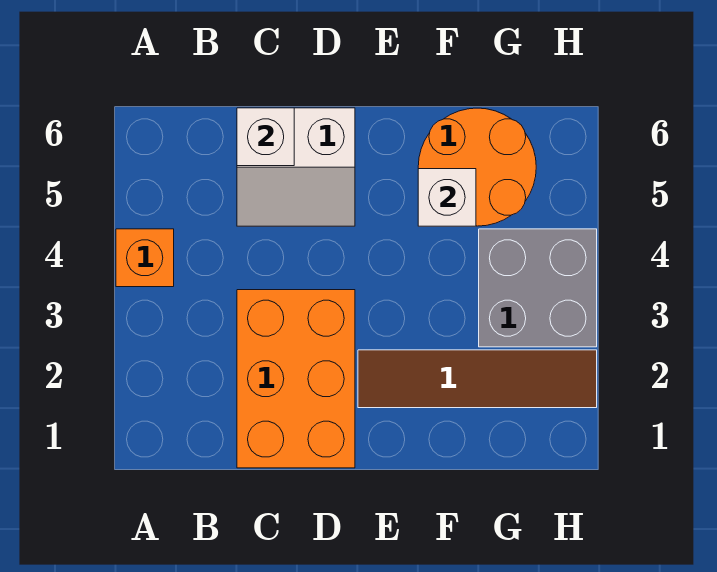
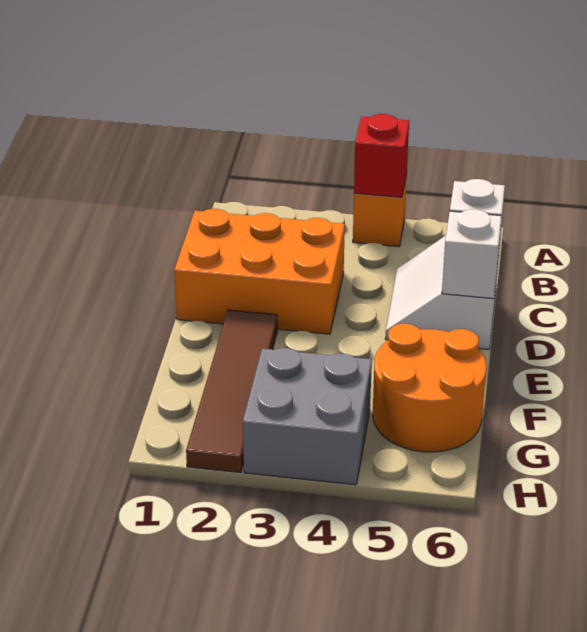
none -> red 1x1 brick [354,114,409,197]
white 1x1 brick [418,169,476,226] -> white 1x1 brick moved to [442,209,502,299]

